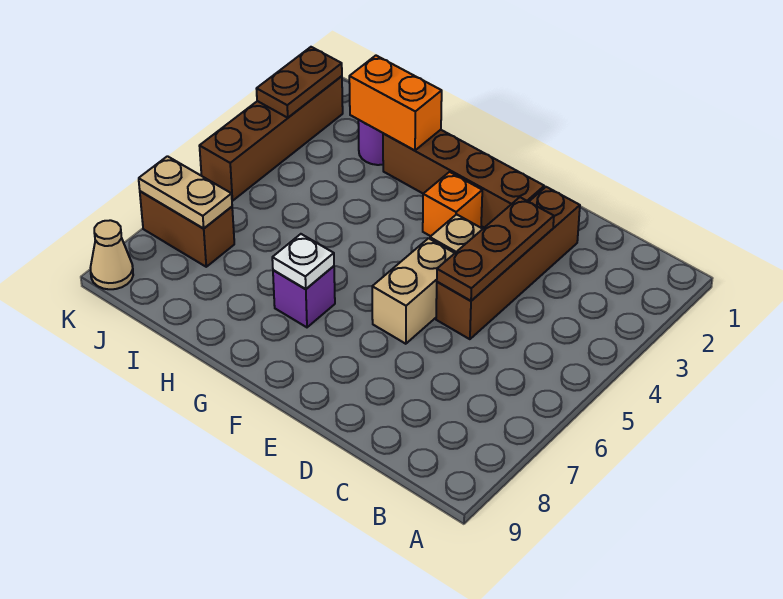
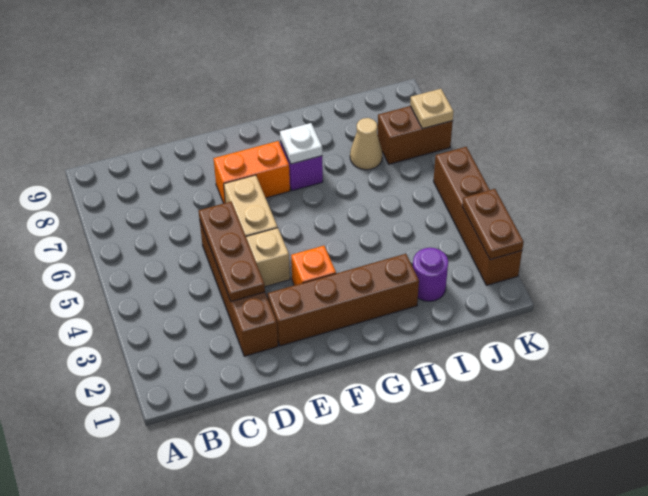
orange 1x2 brick [349,56,442,150] -> orange 1x2 brick moved to [213,141,290,203]
tan 1x2 plate [139,156,232,229] -> tan 1x1 plate [410,89,453,129]
tan 1x1 cone [91,220,133,289] -> tan 1x1 cone moved to [350,118,383,170]

